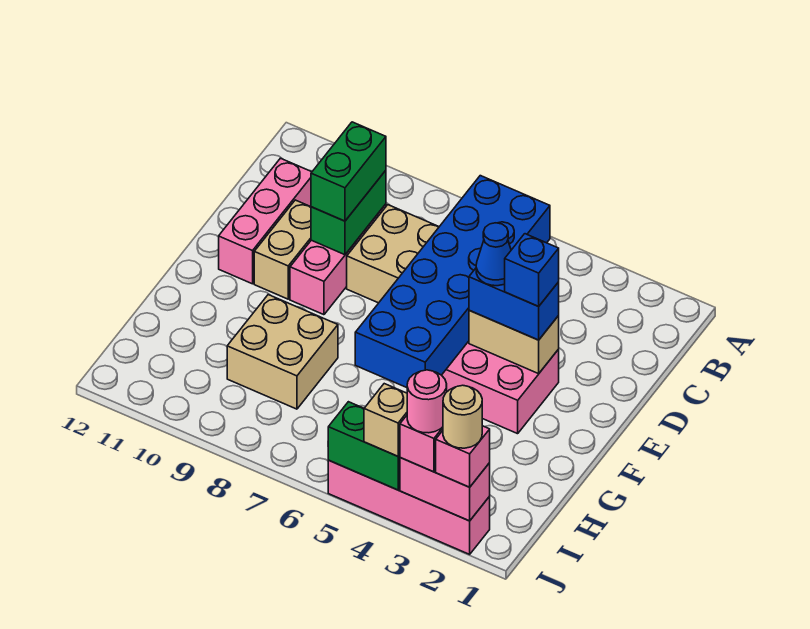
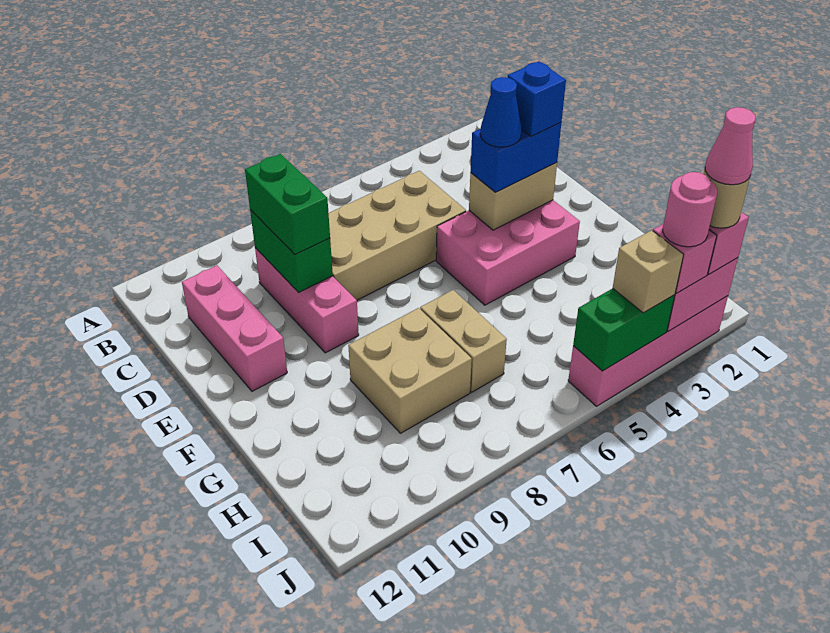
blue 2x6 brick [355,176,550,388] -> none
tan 1x2 brick [254,200,311,299] -> tan 1x2 brick moved to [420,290,507,392]
none -> pink 1x1 cone [705,107,756,185]

